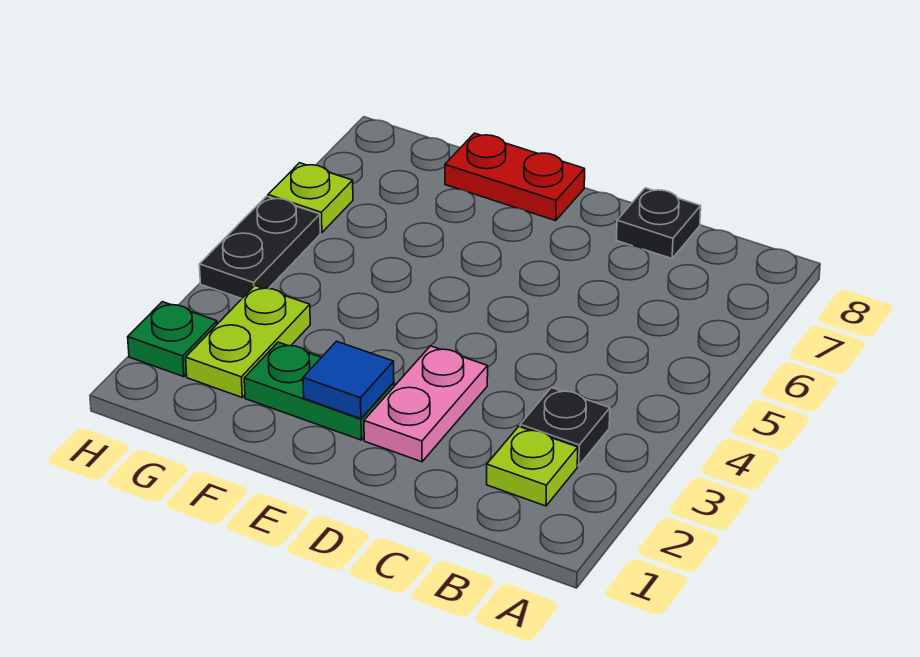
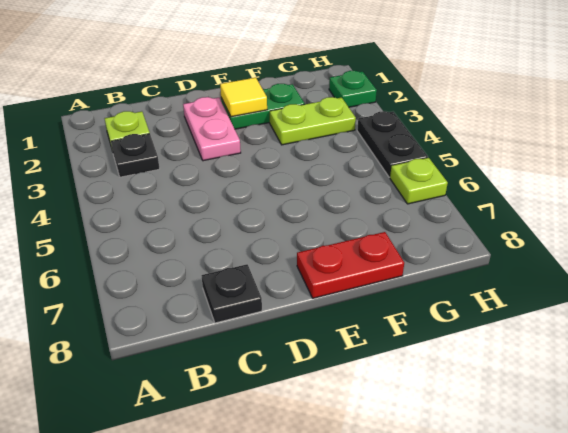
blue 1x1 tile [303,341,394,419] -> yellow 1x1 tile [220,78,267,117]
lime 1x2 plate [186,286,310,397] -> lime 1x2 plate turned to [270,97,356,145]

